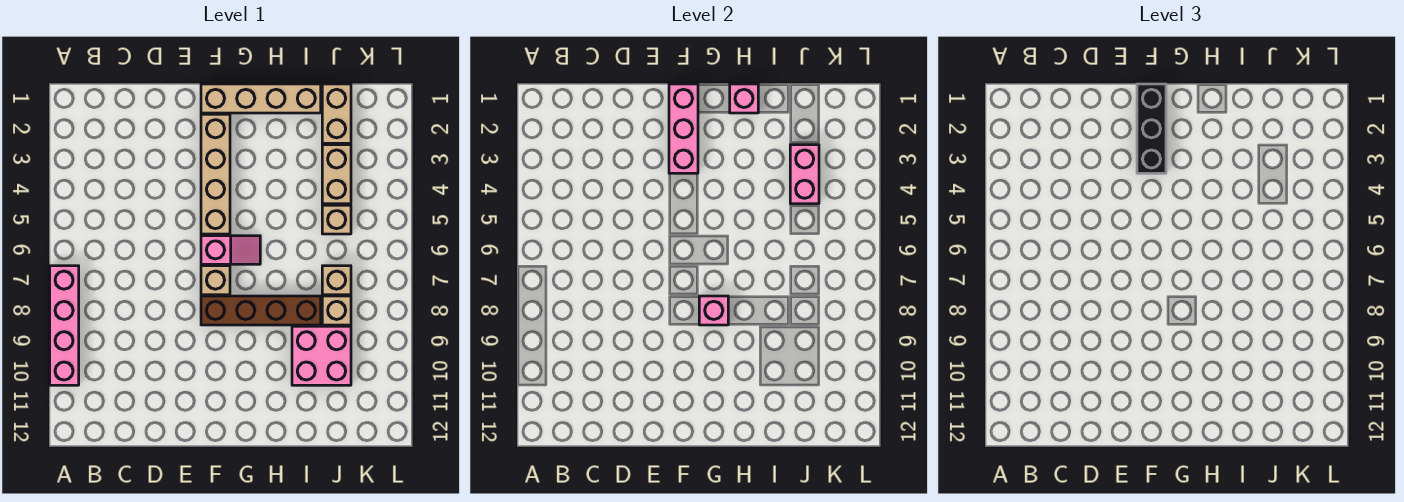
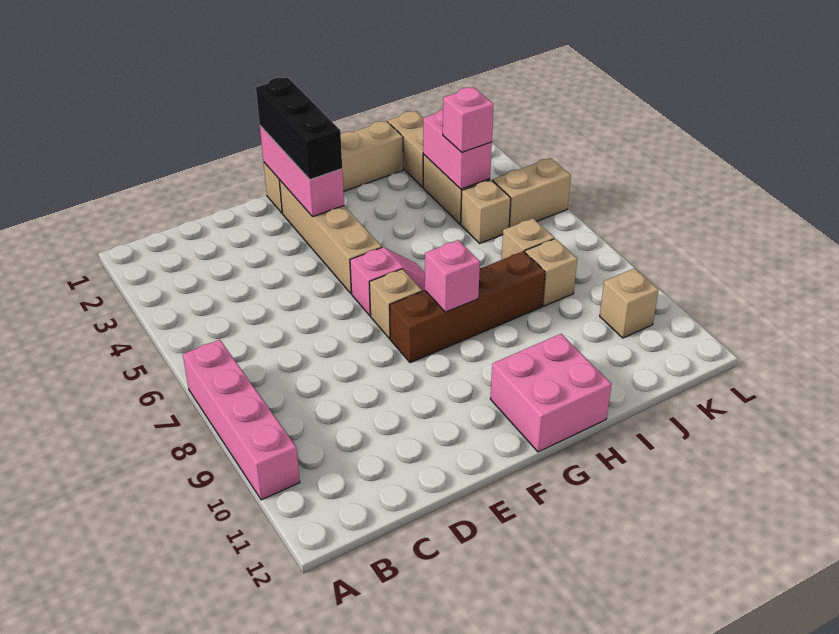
pink 1x1 brick [730,84,758,113] -> pink 1x1 brick moved to [443,87,494,152]
pink 2x2 brick [292,326,351,385] -> pink 2x2 brick moved to [490,334,612,452]
none -> tan 1x2 brick [492,158,571,227]
none -> tan 1x1 brick [600,268,658,338]

